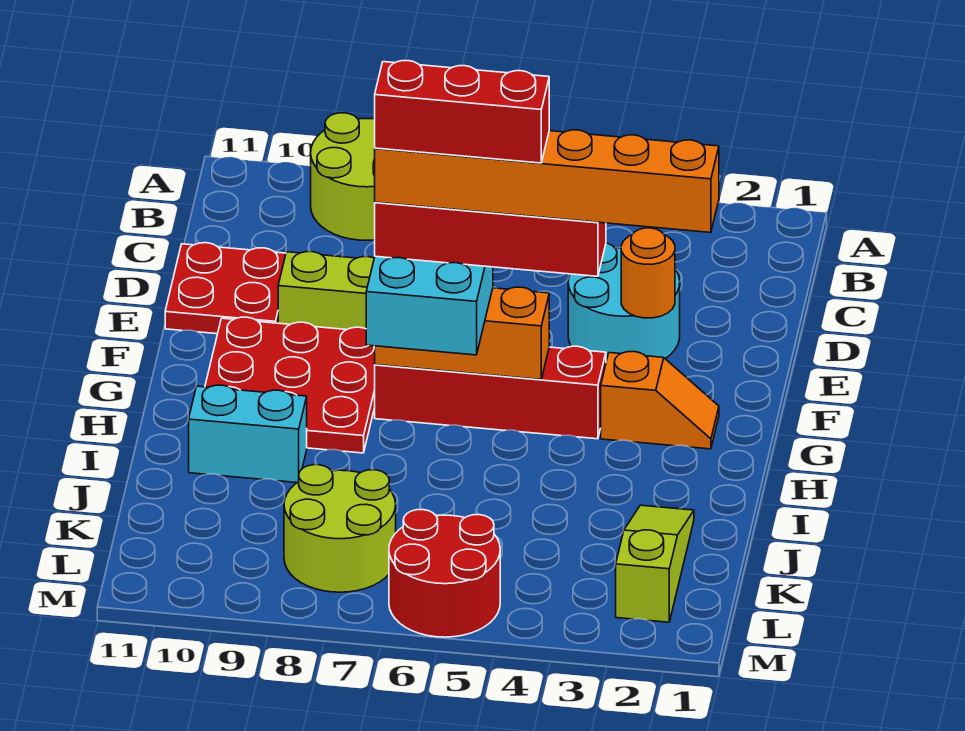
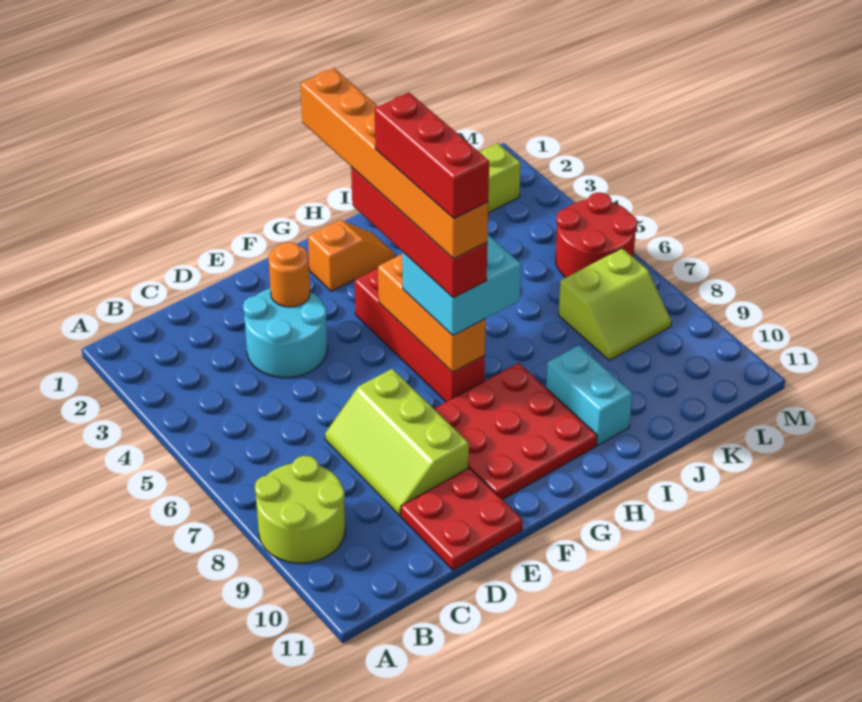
orange 1x2 slope [601,351,719,449] -> orange 1x2 slope turned to [308,220,395,291]
lime 2x2 round brick [284,465,396,592] -> lime 2x2 slope [559,248,671,360]

